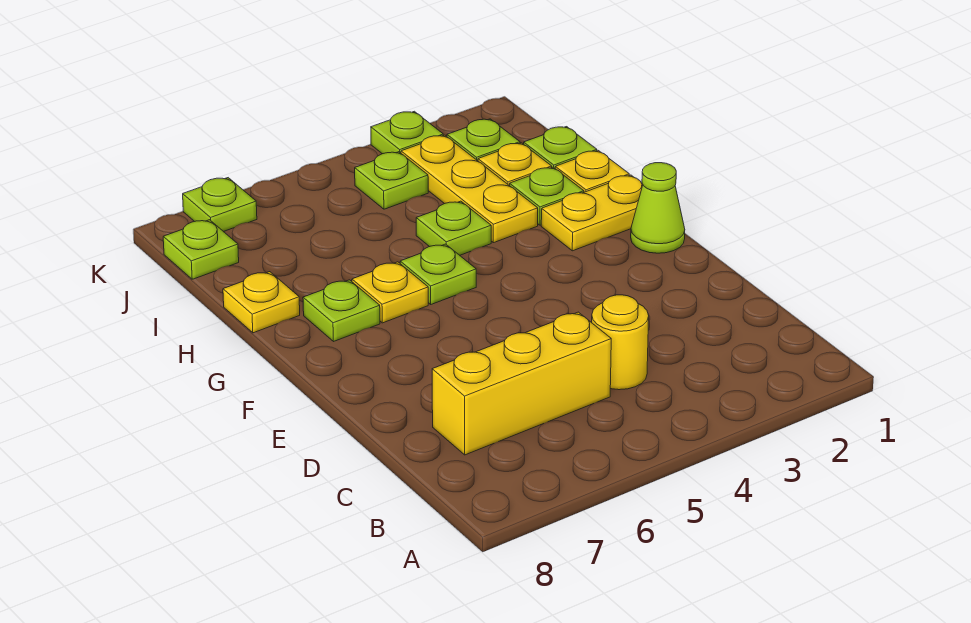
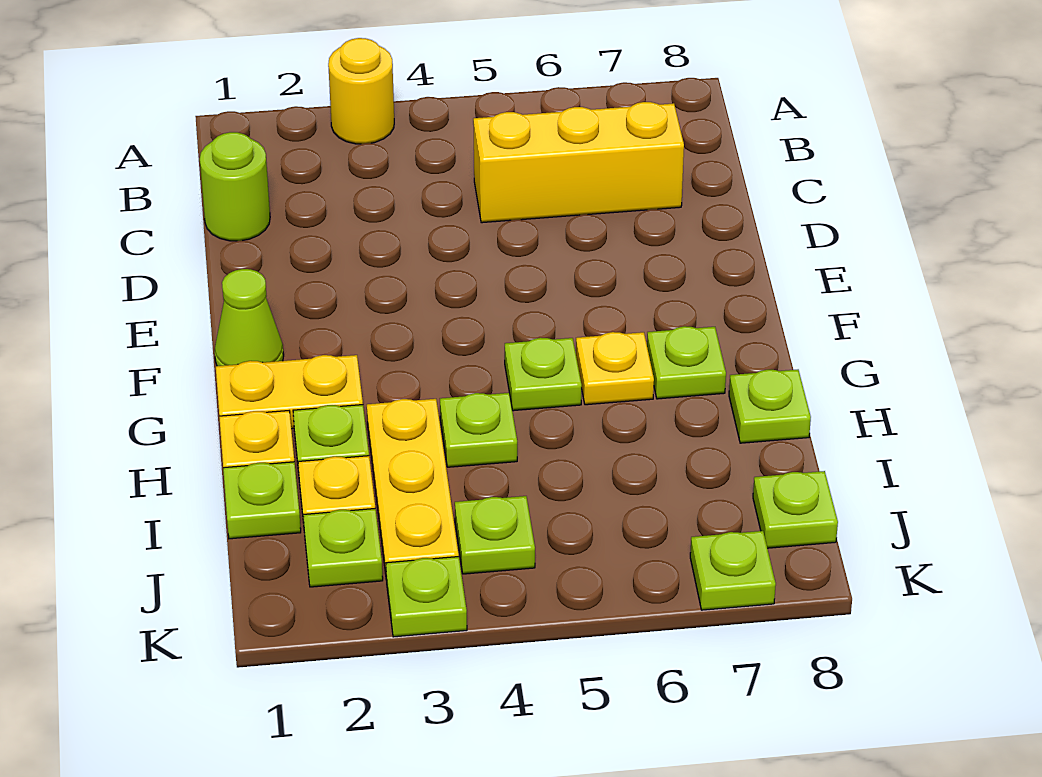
none -> lime 1x1 round brick [200,132,270,241]
yellow 1x1 round brick [592,295,649,390] -> yellow 1x1 round brick moved to [328,38,394,144]
yellow 1x1 plate [223,272,300,333] -> lime 1x1 plate [729,370,811,443]

